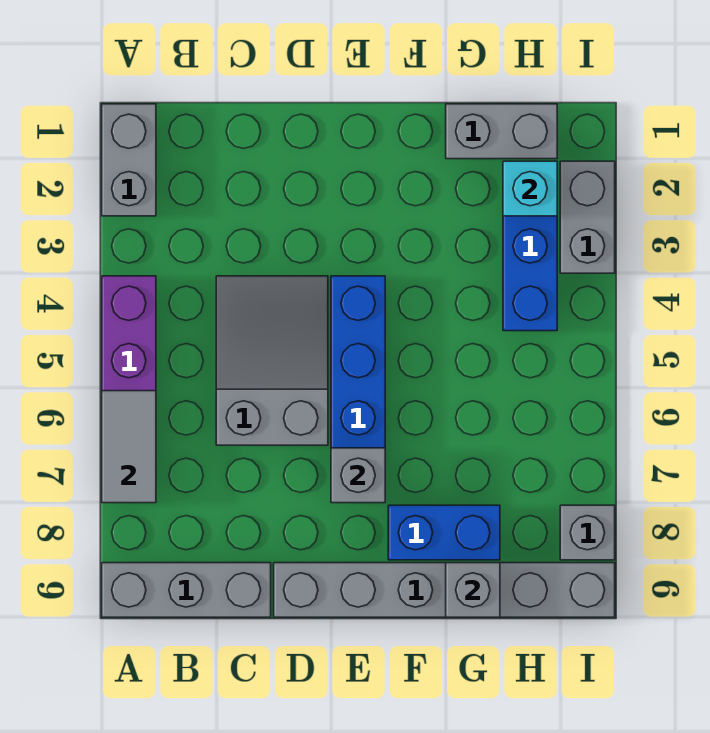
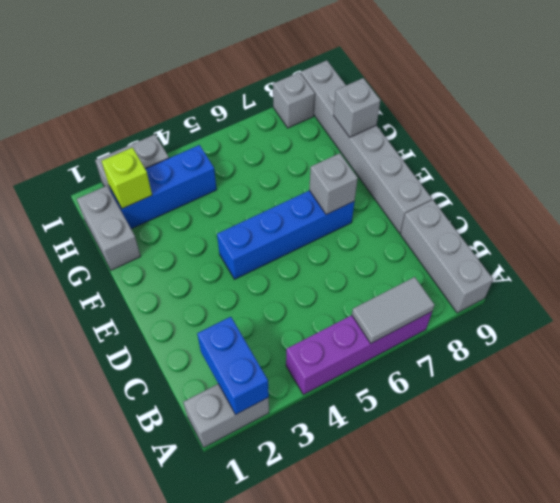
grey 2x3 slope [216,276,328,445] -> none
blue 1x2 brick [388,505,500,560] -> blue 1x2 brick moved to [197,317,269,415]
cyan 1x1 brick [503,161,557,216] -> lime 1x1 brick [102,147,152,209]

